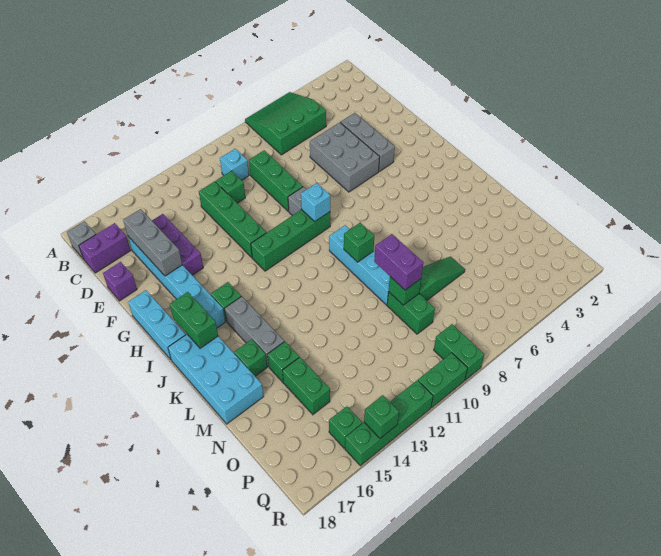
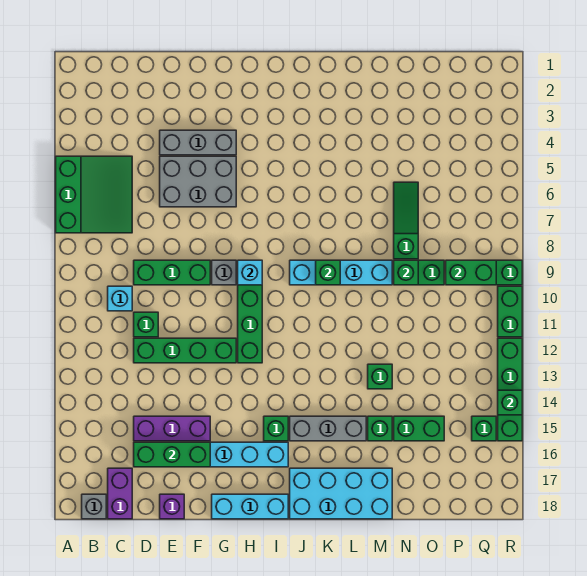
green 3x3 slope [245,92,326,155] -> green 3x3 slope turned to [56,156,132,233]
grey 1x3 brick [123,209,182,276] -> green 1x3 brick [134,442,210,467]
green 1x2 brick [170,292,218,348] -> green 1x2 brick moved to [446,260,496,285]
green 1x1 brick [234,339,267,376] -> green 1x1 brick moved to [368,364,392,389]
purple 1x2 brick [374,234,423,290] -> none

